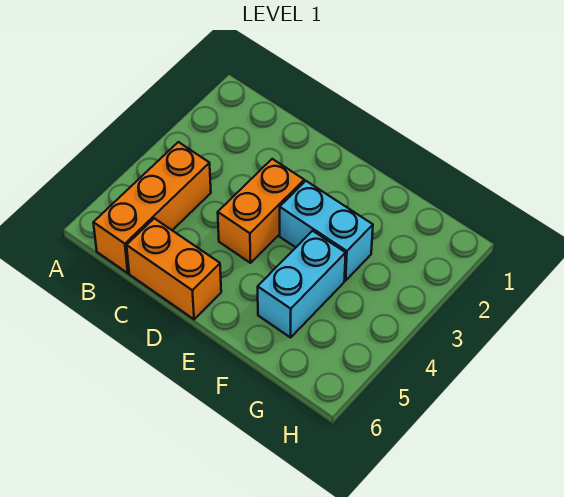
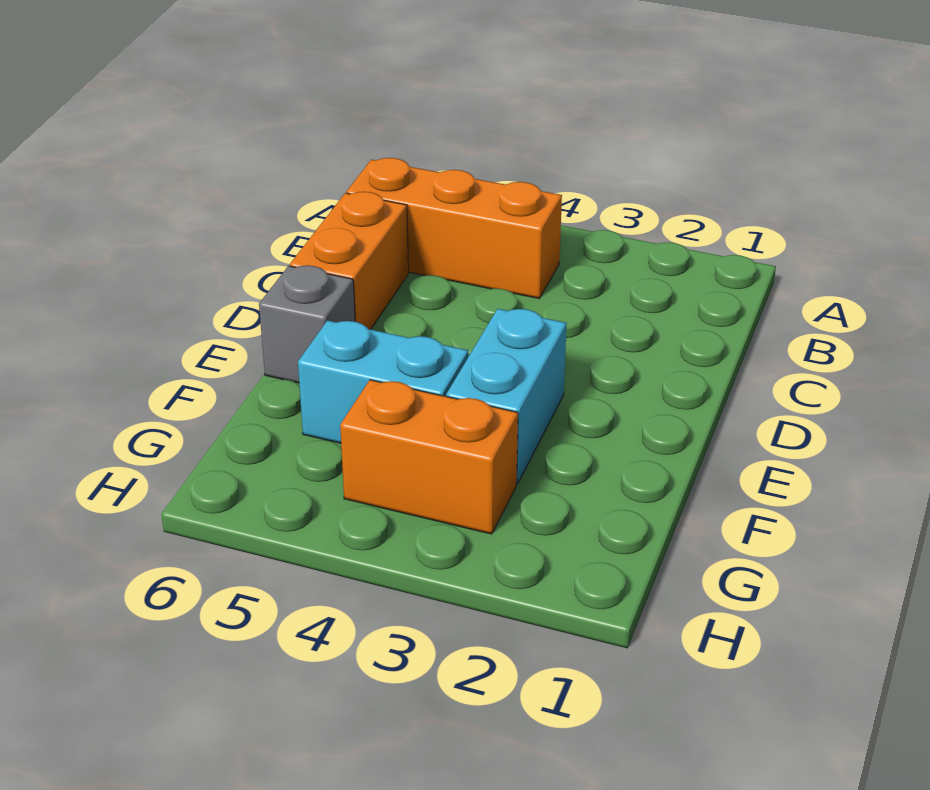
orange 1x2 brick [218,159,304,263] -> orange 1x2 brick moved to [340,380,518,534]
none -> grey 1x1 brick [259,265,355,383]

